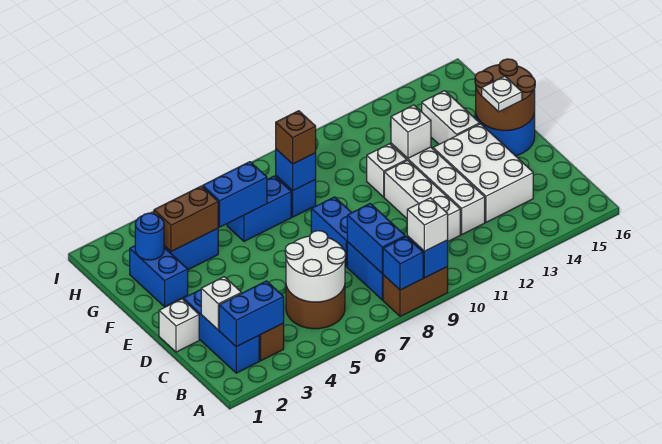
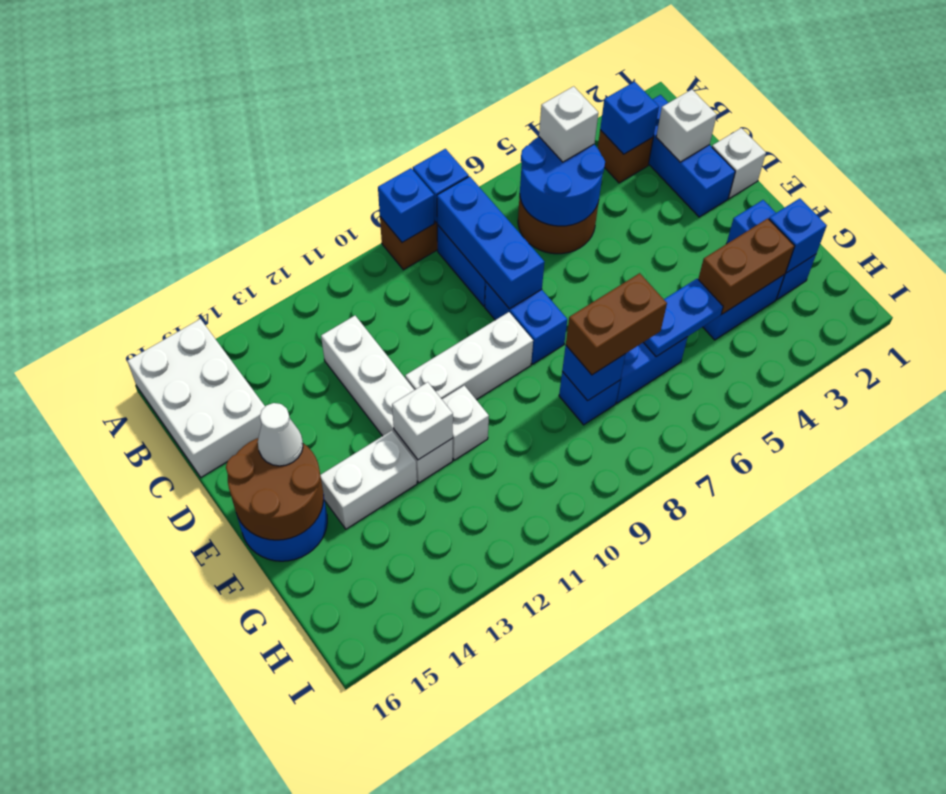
white 1x1 brick [407,198,448,251] -> white 1x1 brick moved to [539,86,598,162]
blue 1x2 brick [219,281,284,347] -> blue 1x1 brick [600,82,659,154]
white 2x2 round brick [285,231,346,302] -> blue 2x2 round brick [520,137,605,226]
blue 1x2 brick [347,203,405,273] -> blue 1x3 brick [437,176,544,309]
white 1x3 brick [384,160,460,241] -> white 1x3 brick turned to [405,312,533,400]
white 2x3 brick [433,124,533,222] -> white 2x3 brick moved to [128,319,265,477]
white 1x1 plate [482,76,522,112] -> white 1x1 cone [258,403,303,466]
white 1x2 brick [422,91,480,144] -> white 1x2 brick turned to [320,431,417,529]
blue 1x1 round brick [135,213,164,260] -> blue 1x1 brick [769,198,827,273]
blue 1x2 brick [203,162,267,227] -> blue 1x2 plate [643,279,723,357]
brown 1x1 brick [276,111,316,164] -> brown 1x2 brick [566,273,667,375]

